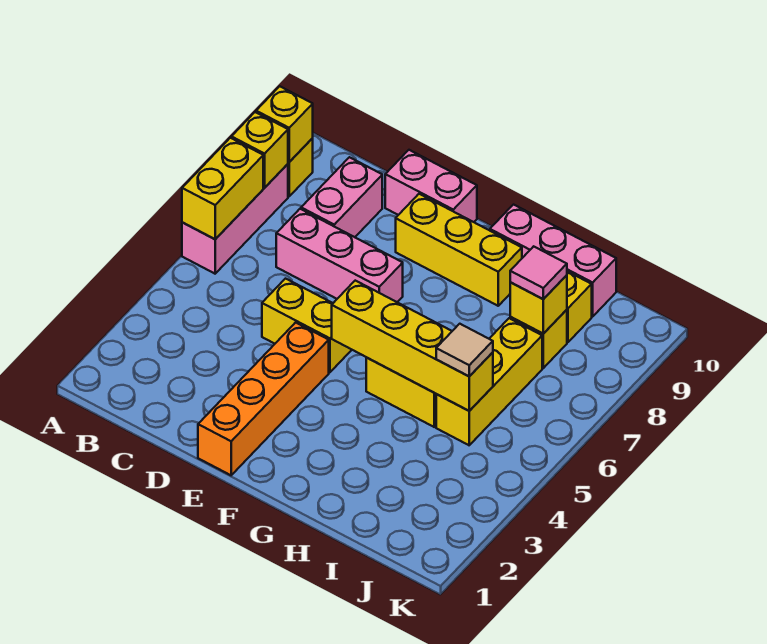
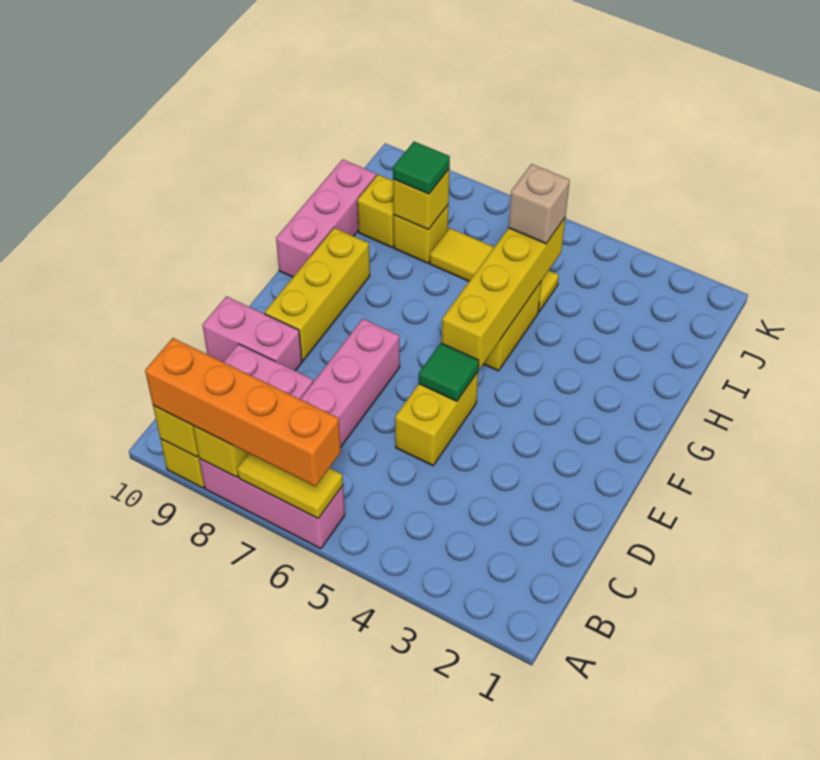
yellow 1x2 brick [182,138,263,239] -> yellow 1x2 tile [237,453,343,518]
pink 1x2 brick [385,150,477,222] -> pink 1x2 brick turned to [203,296,302,371]
orange 1x4 brick [198,322,329,475] -> orange 1x4 brick moved to [145,338,341,486]
none -> green 1x1 tile [419,343,479,401]
yellow 1x3 brick [436,318,542,445] -> yellow 1x3 tile [430,228,559,312]
tan 1x1 tile [436,324,493,376] -> tan 1x1 brick [508,164,570,244]
pink 1x1 tile [510,246,567,299] -> green 1x1 tile [393,142,450,194]

